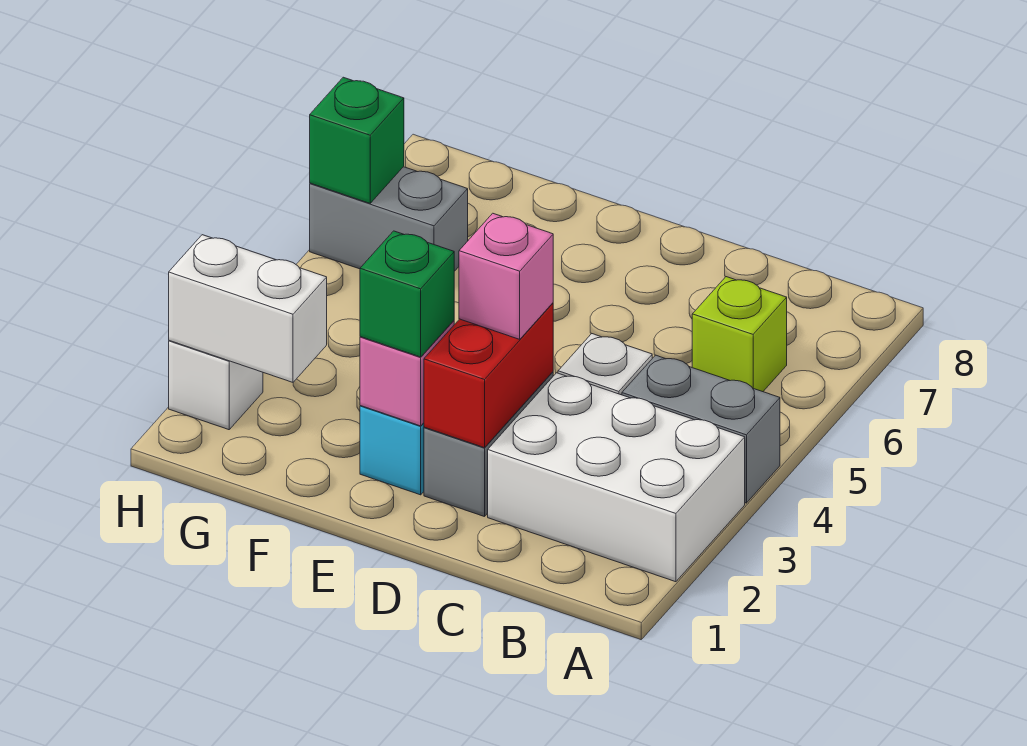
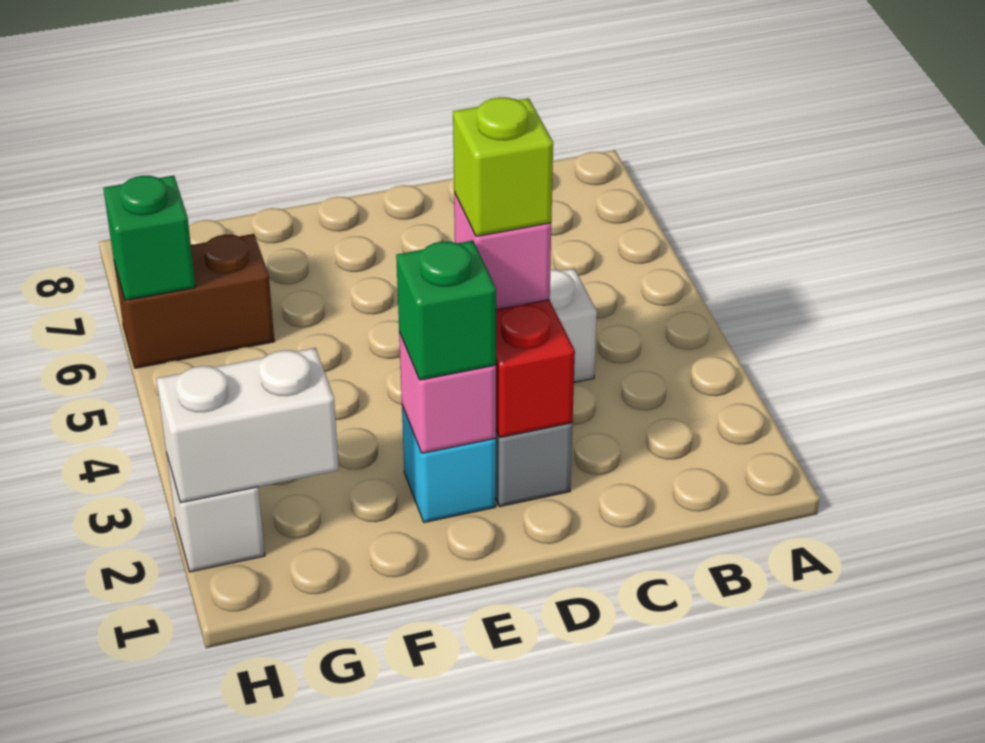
white 2x3 brick [488,373,745,582] -> none
grey 1x2 brick [622,355,780,503] -> none
lime 1x1 brick [692,277,787,392] -> lime 1x1 brick moved to [453,97,553,236]
grey 1x2 brick [310,167,468,271] -> brown 1x2 brick [114,234,275,368]

